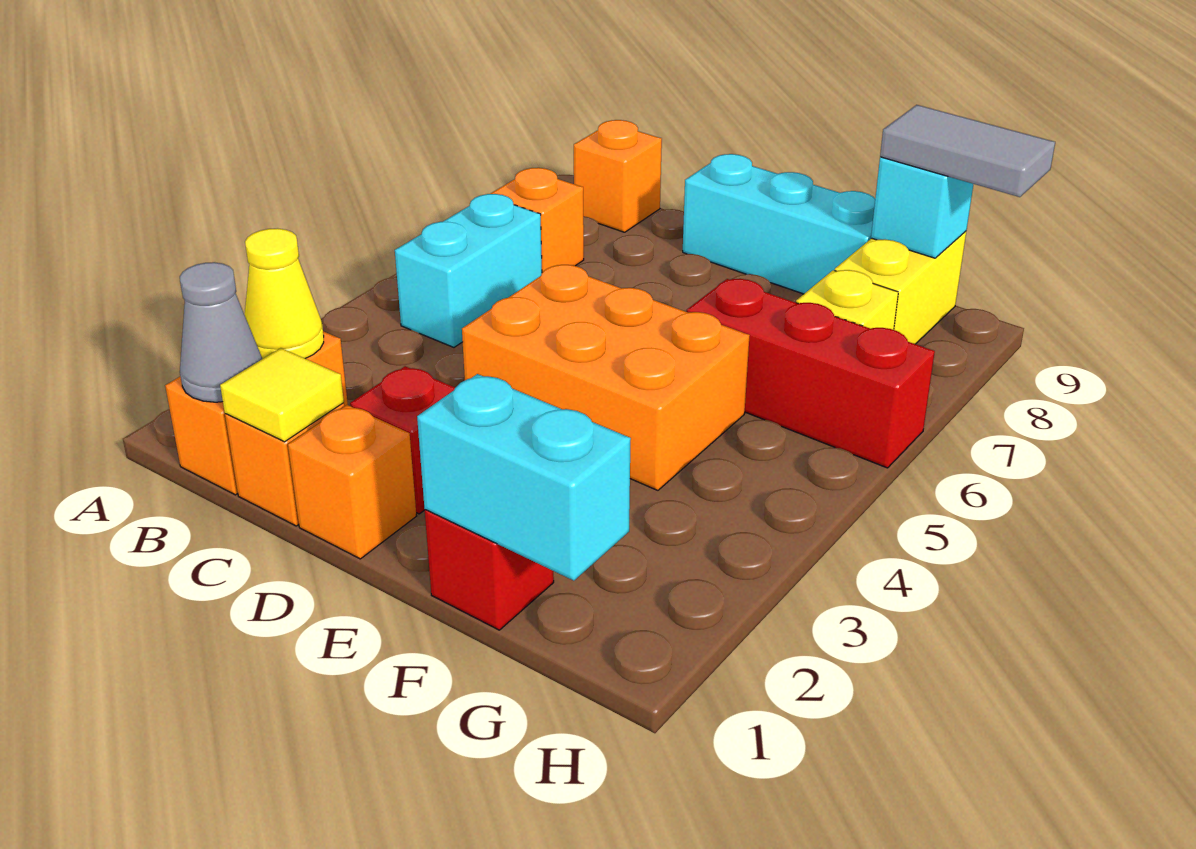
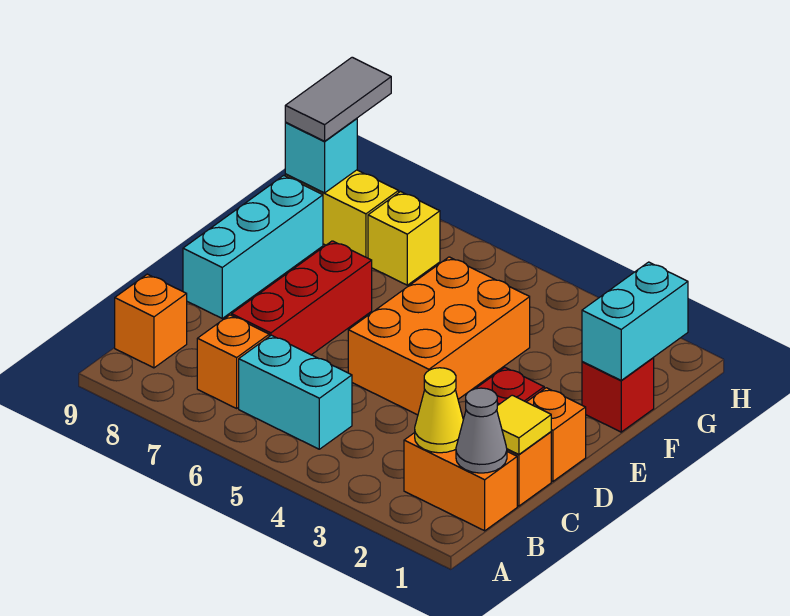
red 1x3 brick [687,279,935,468] -> red 1x3 brick moved to [232,241,372,355]

